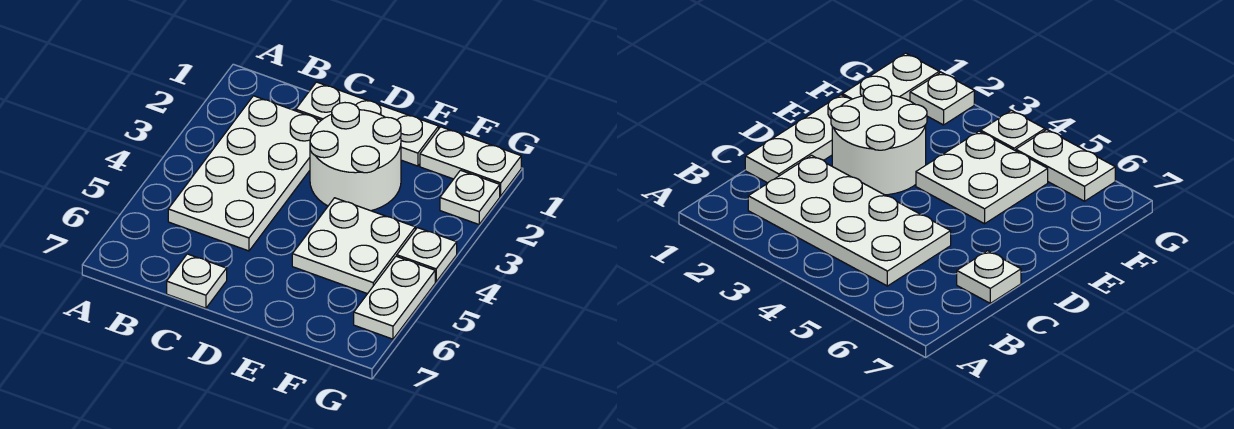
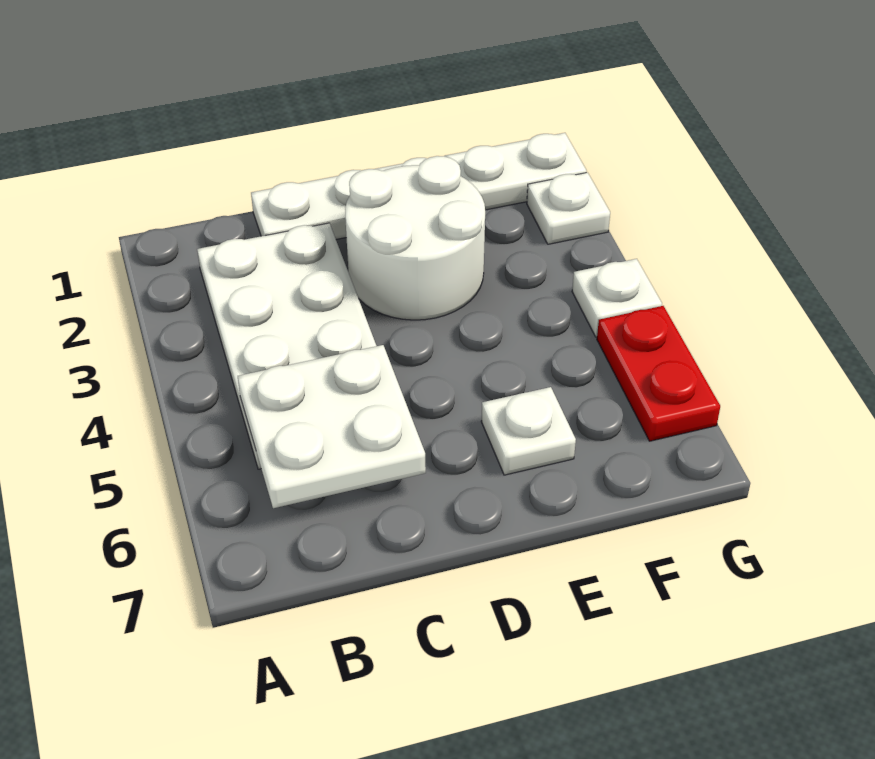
white 1x1 plate [167,254,227,308] -> white 1x1 plate moved to [481,387,576,475]
white 2x2 plate [292,198,415,294] -> white 2x2 plate moved to [238,345,426,508]
white 1x2 plate [354,256,435,339] -> red 1x2 plate [597,306,720,441]

